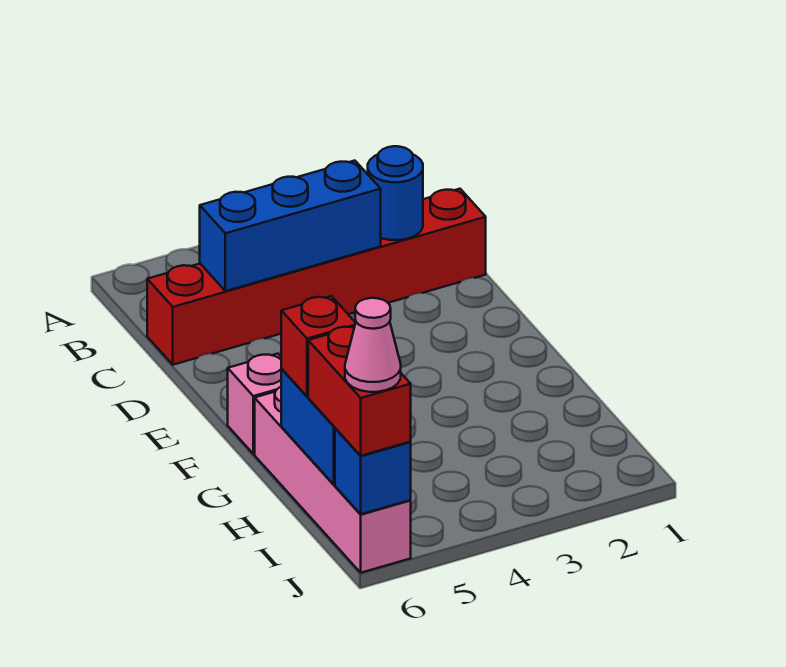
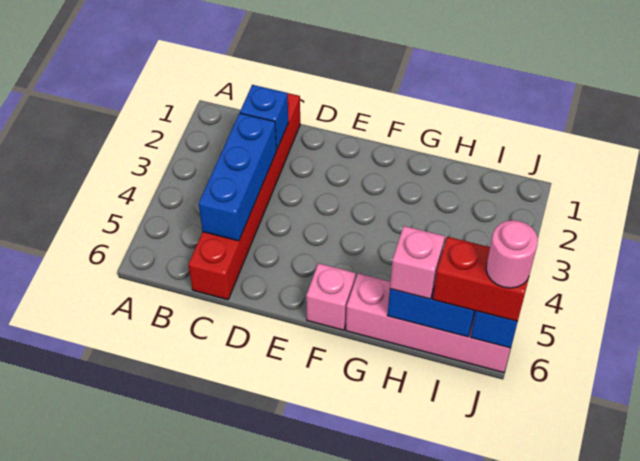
blue 1x1 round brick [368,146,423,240] -> blue 1x1 brick [240,85,288,150]
red 1x1 brick [281,296,355,396] -> pink 1x1 brick [390,226,445,299]
pink 1x1 cone [345,298,401,392] -> pink 1x1 round brick [486,220,538,288]

